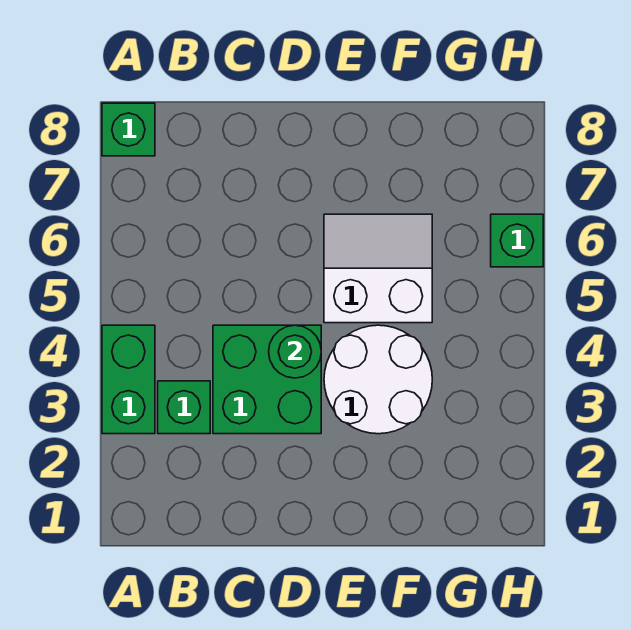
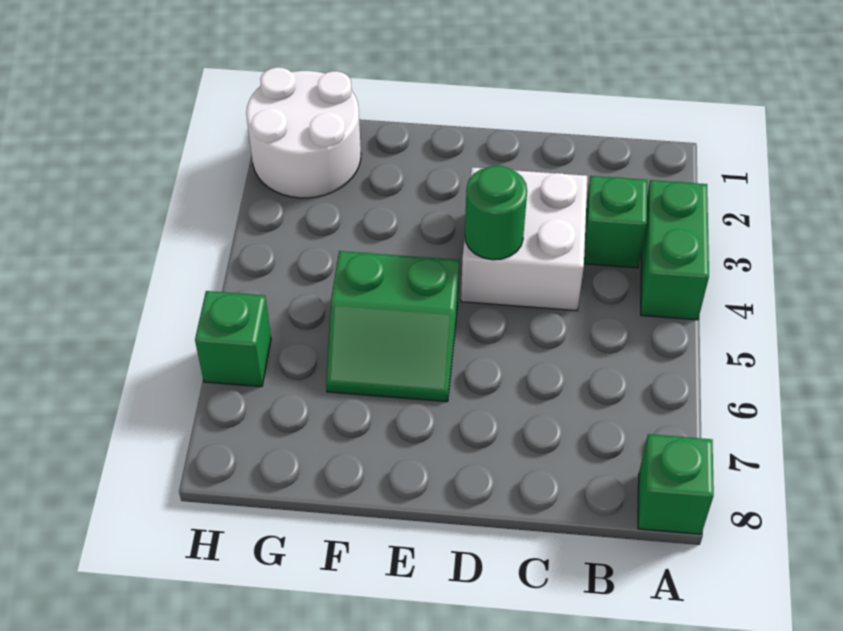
green 2x2 brick [213,325,321,434] -> white 2x2 brick [461,167,587,311]
white 2x2 round brick [324,325,432,434] -> white 2x2 round brick moved to [246,67,361,198]
white 2x2 slope [324,214,432,323] -> green 2x2 slope [326,251,459,402]

